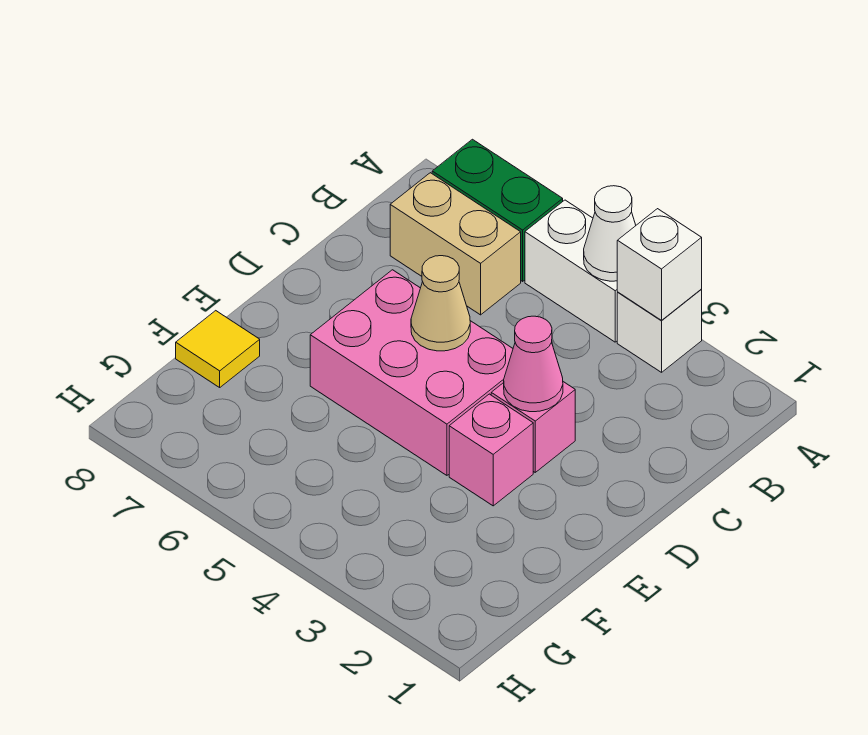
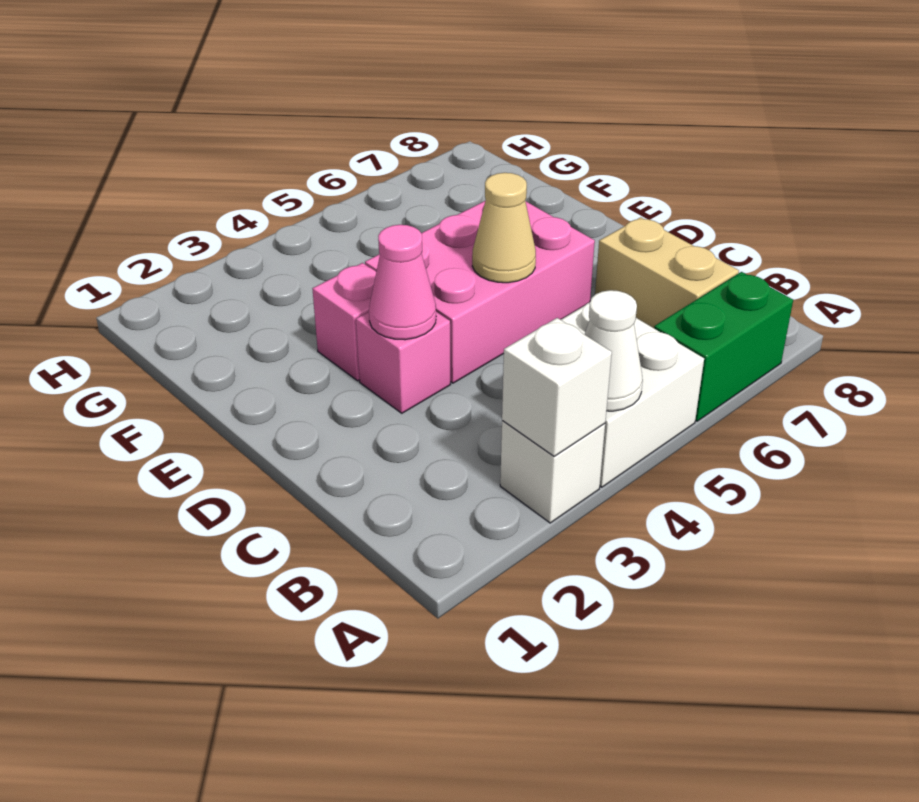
white 1x2 brick [525,200,618,342] -> white 2x2 brick [561,303,704,487]
tan 1x2 brick [390,173,521,315] -> tan 1x2 brick turned to [595,217,739,328]
yellow 1x1 tile [176,311,260,387] -> none

